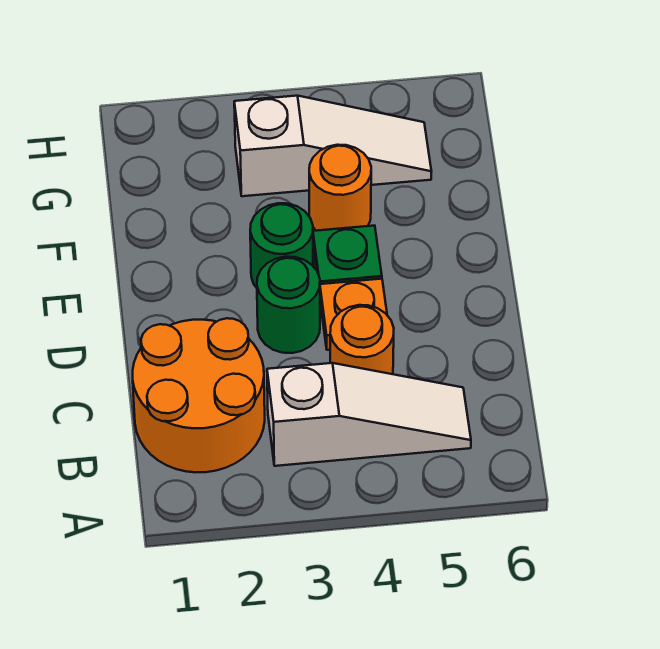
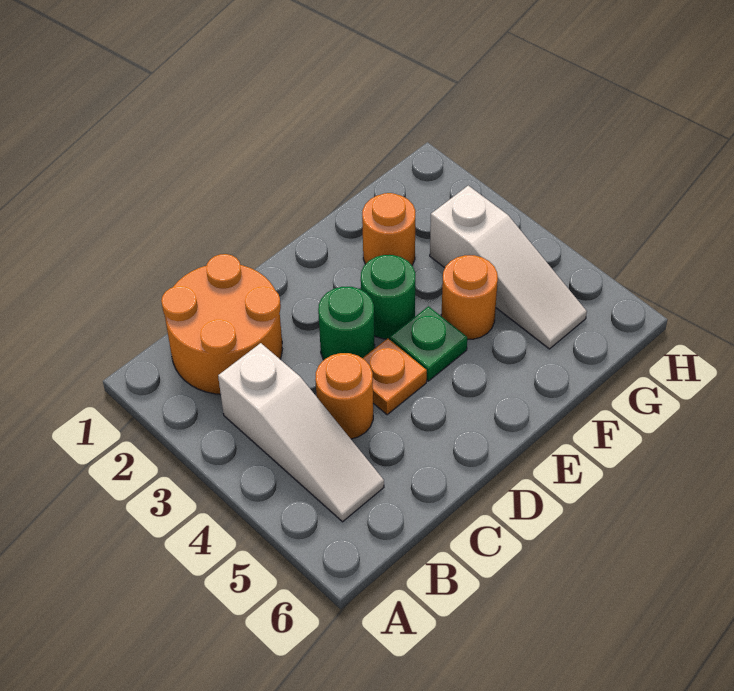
none -> orange 1x1 round brick [362,193,415,265]

